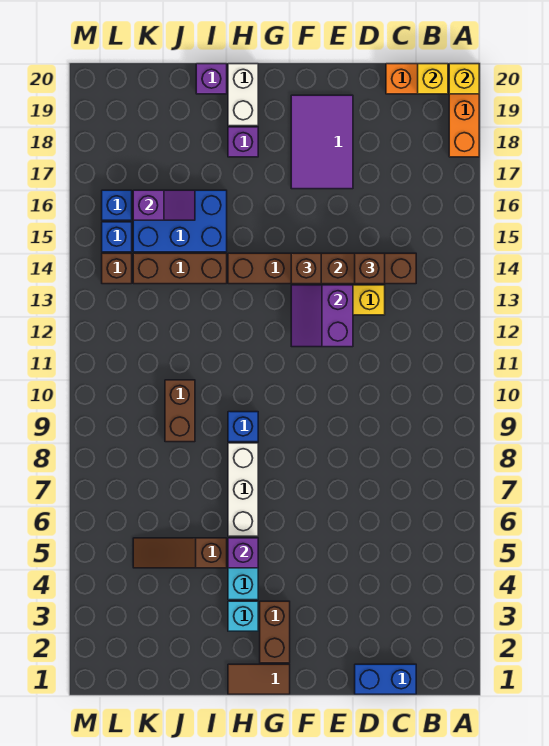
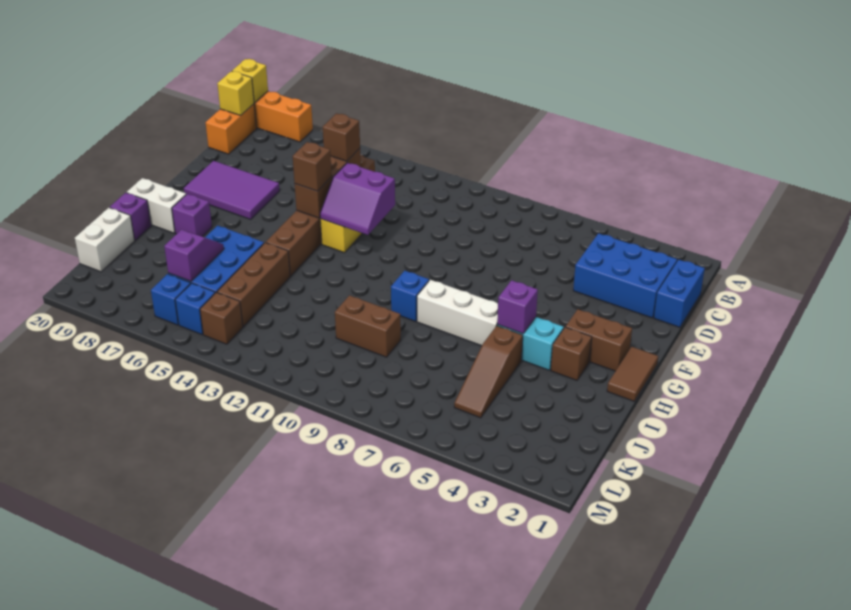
none -> blue 2x3 brick [573,233,677,318]
cyan 1x1 brick [228,601,258,631] -> brown 1x1 brick [551,327,592,380]
none -> white 1x2 brick [75,208,135,272]

